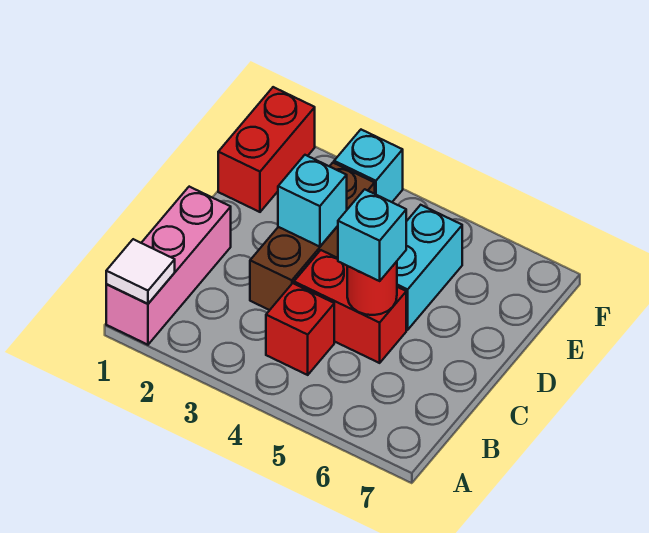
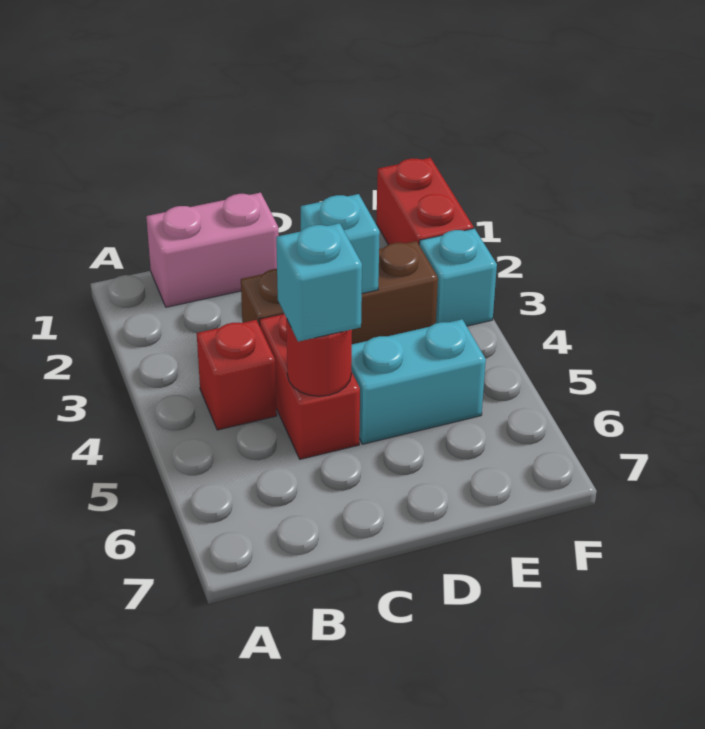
pink 1x3 brick [106,187,231,345] -> pink 1x2 brick [146,193,279,307]
white 1x1 tile [106,239,175,304] -> none
red 1x2 brick [218,87,315,212] -> red 1x2 brick turned to [376,158,473,245]

